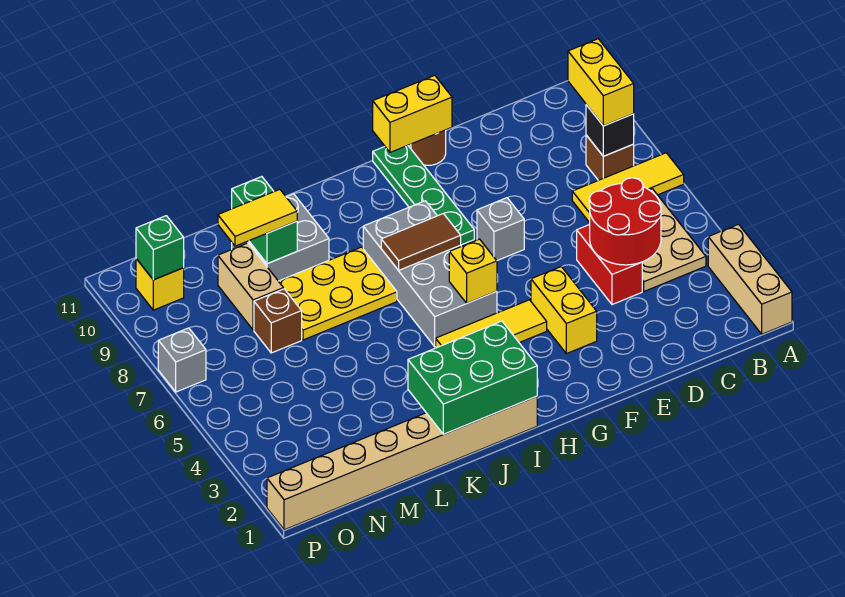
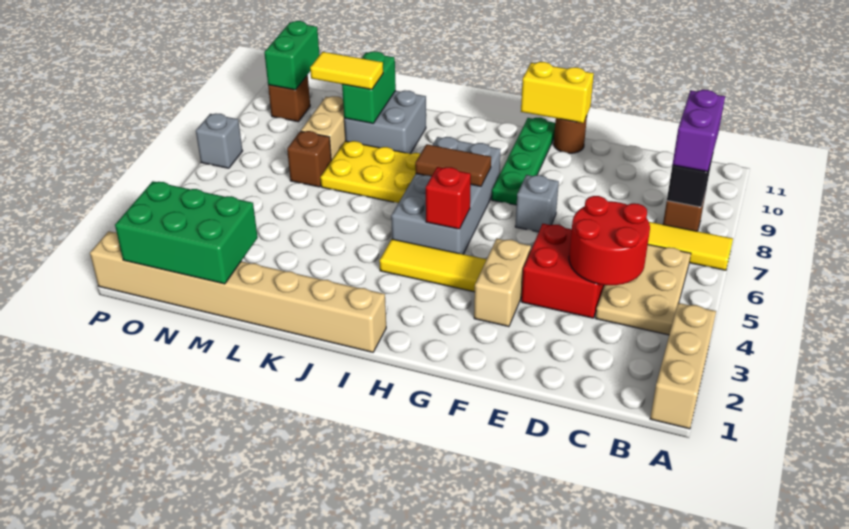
yellow 1x2 brick [568,39,634,126] -> purple 1x2 brick [672,90,725,172]
red 1x2 brick [577,225,642,305] -> red 2x2 brick [521,224,604,318]
yellow 1x2 brick [531,267,597,354] -> tan 1x2 brick [474,239,531,327]
yellow 1x1 brick [449,239,497,303] -> red 1x1 brick [426,167,471,229]
green 2x3 brick [408,321,537,434] -> green 2x3 brick moved to [115,181,258,284]
yellow 1x1 brick [136,259,184,310] -> brown 1x1 brick [268,75,310,122]
green 1x1 brick [136,216,184,280] -> green 1x2 brick [264,21,319,90]

